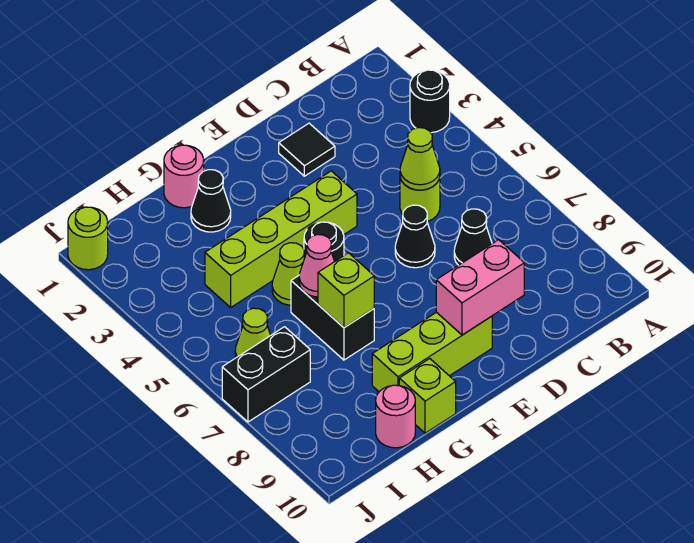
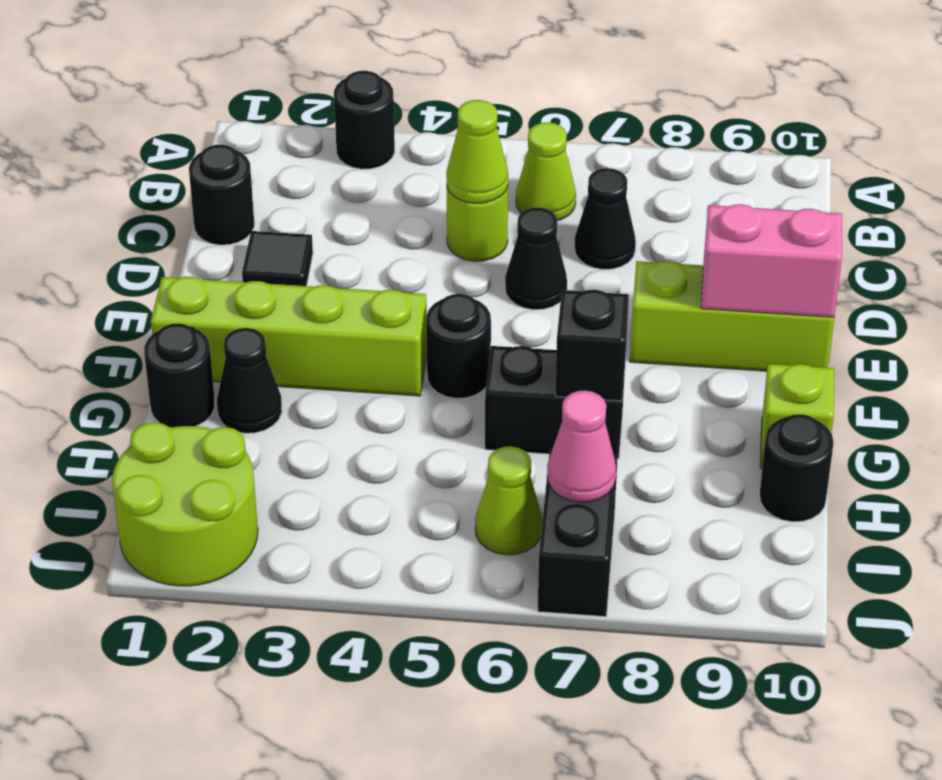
none -> black 1x1 round brick [189,145,254,245]
pink 1x2 brick [436,240,524,335] -> pink 1x2 brick turned to [701,204,842,317]
lime 1x4 brick [205,171,357,307] -> lime 1x4 brick turned to [151,277,427,396]
lime 1x3 brick [372,312,492,392] -> lime 1x3 brick turned to [630,261,834,371]
pink 1x1 round brick [164,145,204,208] -> black 1x1 round brick [144,323,215,427]
lime 1x1 cone [272,243,304,305] -> lime 1x1 cone moved to [516,122,576,221]
pink 1x1 cone [299,235,335,297] -> pink 1x1 cone moved to [547,391,616,502]
lime 1x1 brick [318,253,374,327] -> black 1x1 brick [555,290,629,401]
pink 1x1 round brick [376,385,415,448] -> black 1x1 round brick [760,414,834,522]
lime 1x1 round brick [68,207,108,270] -> lime 2x2 round brick [112,422,258,586]

